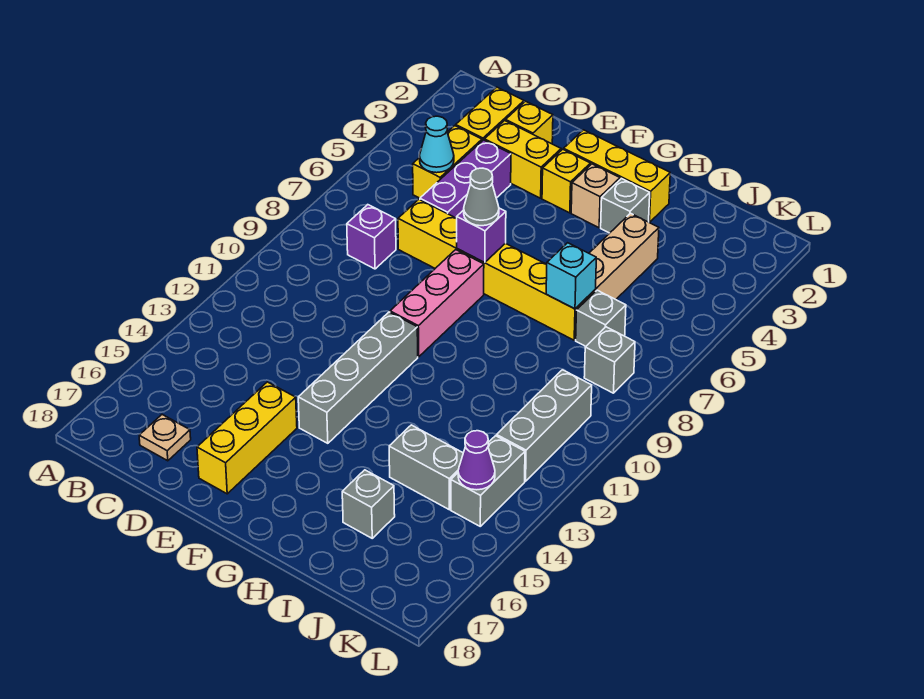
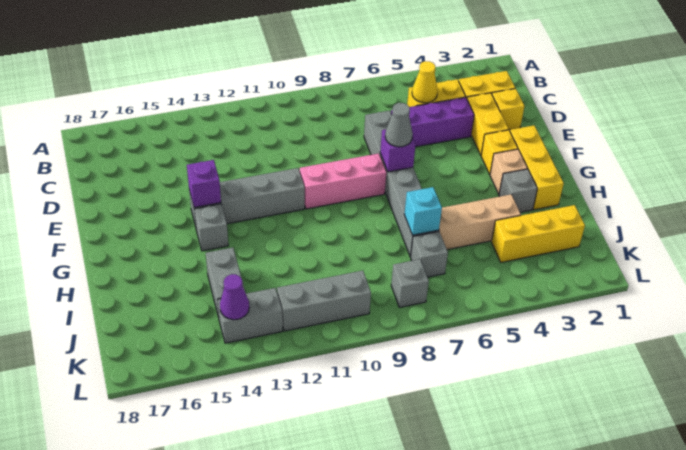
cyan 1x1 cone [420,116,454,173] -> yellow 1x1 cone [412,61,438,103]
purple 1x1 brick [347,205,396,269] -> purple 1x1 brick moved to [187,160,221,207]
tan 1x1 plate [139,415,191,461] -> none
yellow 1x6 brick [398,199,596,340] -> grey 1x6 brick [364,111,439,257]
yellow 1x3 brick [197,382,297,494] -> yellow 1x3 brick moved to [492,205,585,262]
grey 1x1 brick [342,470,395,538] -> grey 1x1 brick moved to [194,204,228,251]

